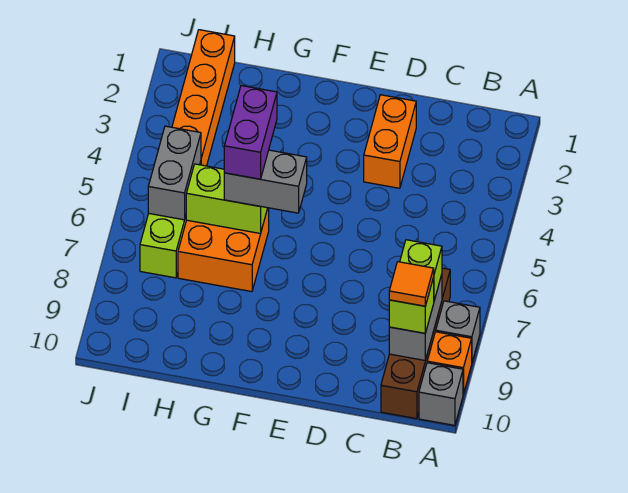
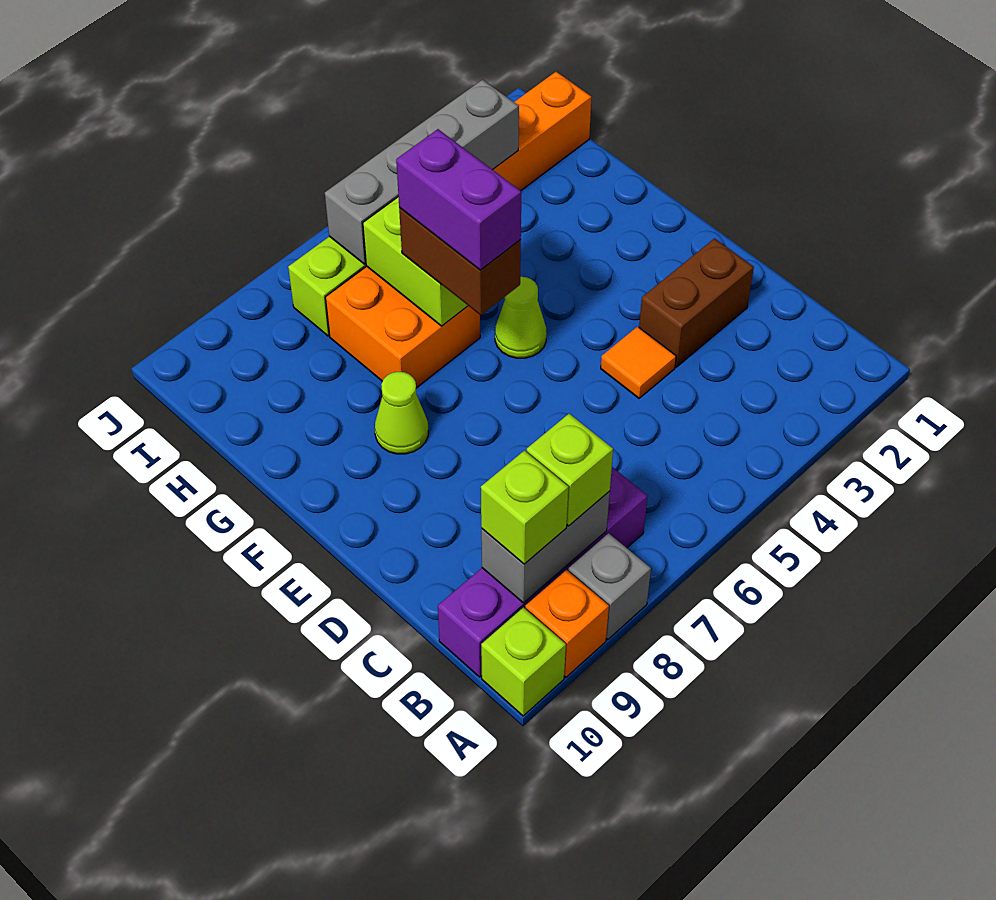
grey 1x1 brick [419,363,463,425] -> lime 1x1 brick [481,607,566,716]
brown 1x4 brick [381,268,450,419] -> purple 1x4 brick [438,467,648,677]
orange 1x1 tile [389,262,434,306] -> orange 1x1 tile moved to [601,327,676,398]
orange 1x2 brick [364,95,416,188] -> brown 1x2 brick [639,239,754,367]
none -> lime 1x1 cone [495,277,547,358]
grey 1x2 brick [224,150,307,213] -> brown 1x2 brick [399,208,521,315]
none -> lime 1x1 cone [375,372,428,454]
purple 1x2 brick [224,86,277,179] -> purple 1x2 brick turned to [396,129,521,270]
grey 1x2 brick [148,126,201,220] -> grey 1x4 brick [325,80,519,264]

